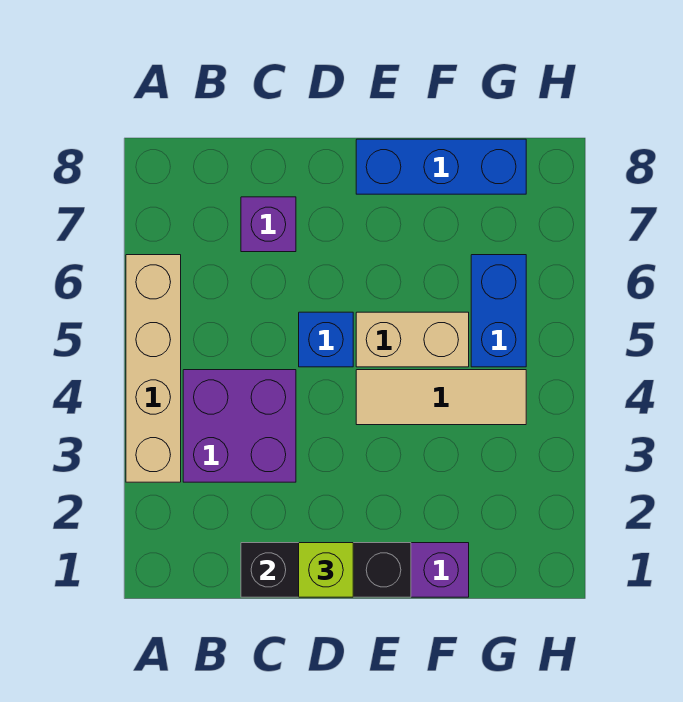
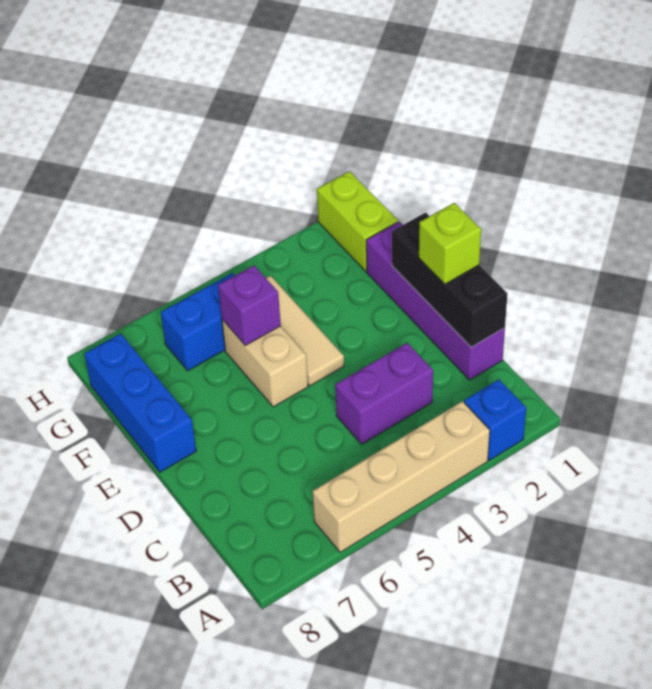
purple 2x2 brick [183,370,296,482] -> purple 1x2 brick [335,343,433,444]
purple 1x1 brick [241,197,296,252] -> purple 1x1 brick moved to [218,266,281,345]
blue 1x1 brick [299,312,353,367] -> blue 1x1 brick moved to [464,380,526,460]
none -> lime 1x2 brick [317,171,398,271]

